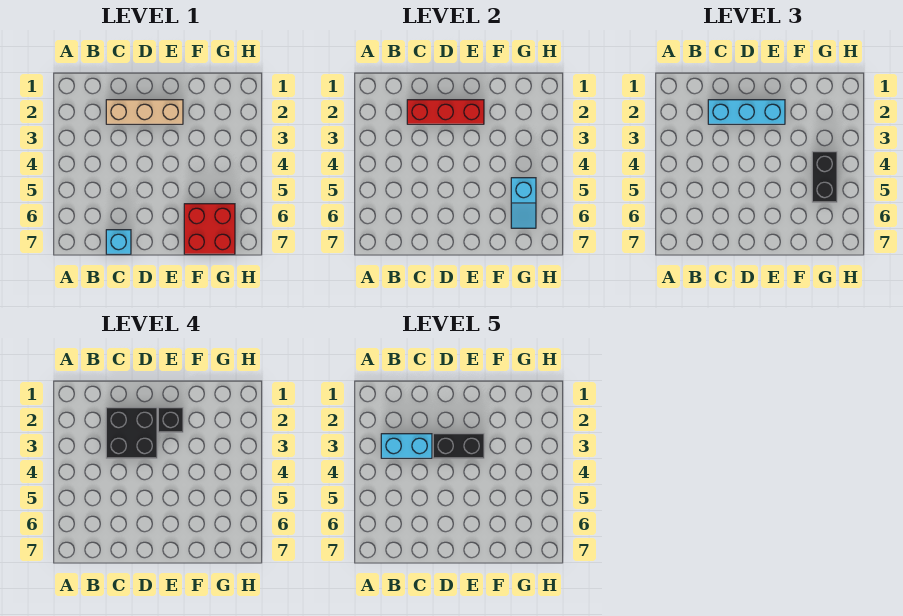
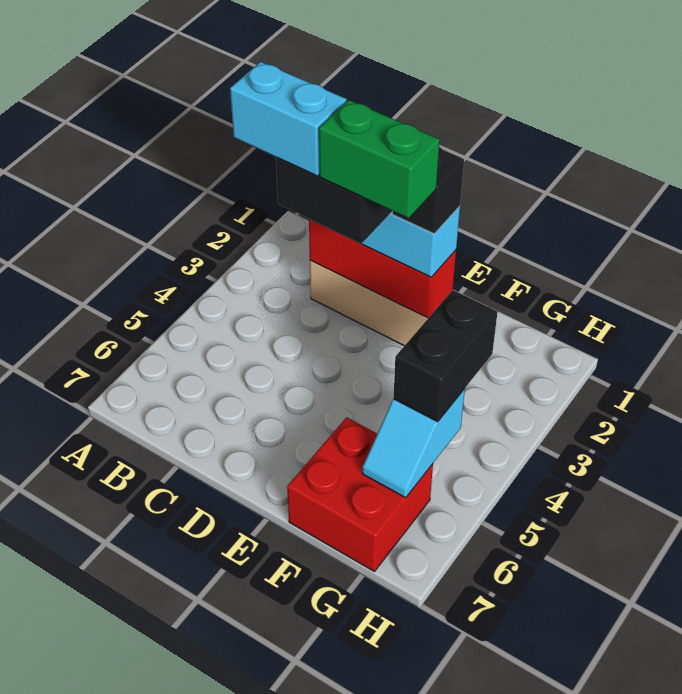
cyan 1x1 brick [106,230,131,254] -> none
black 1x2 brick [433,434,484,458] -> green 1x2 brick [319,100,440,218]

